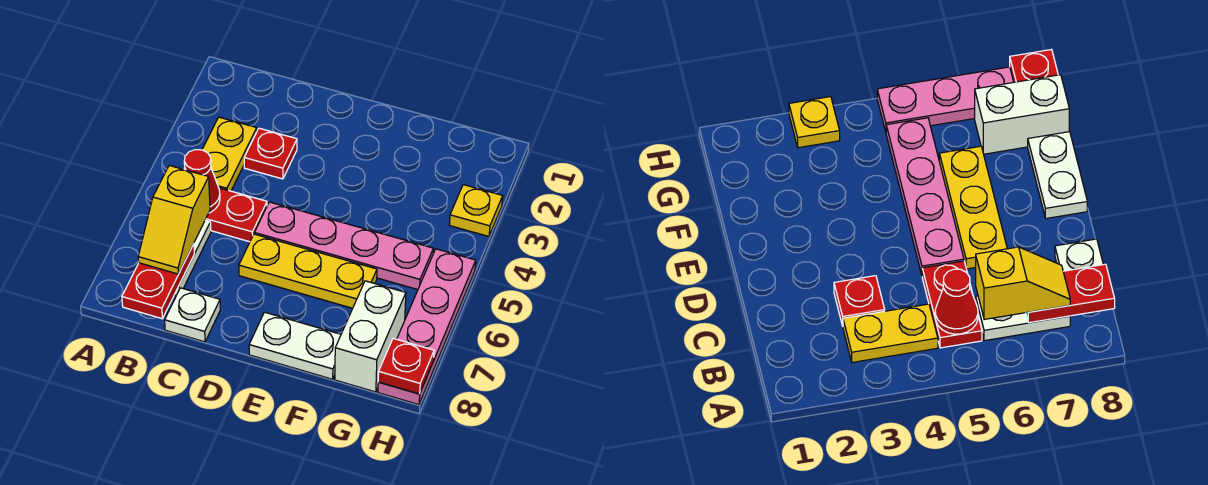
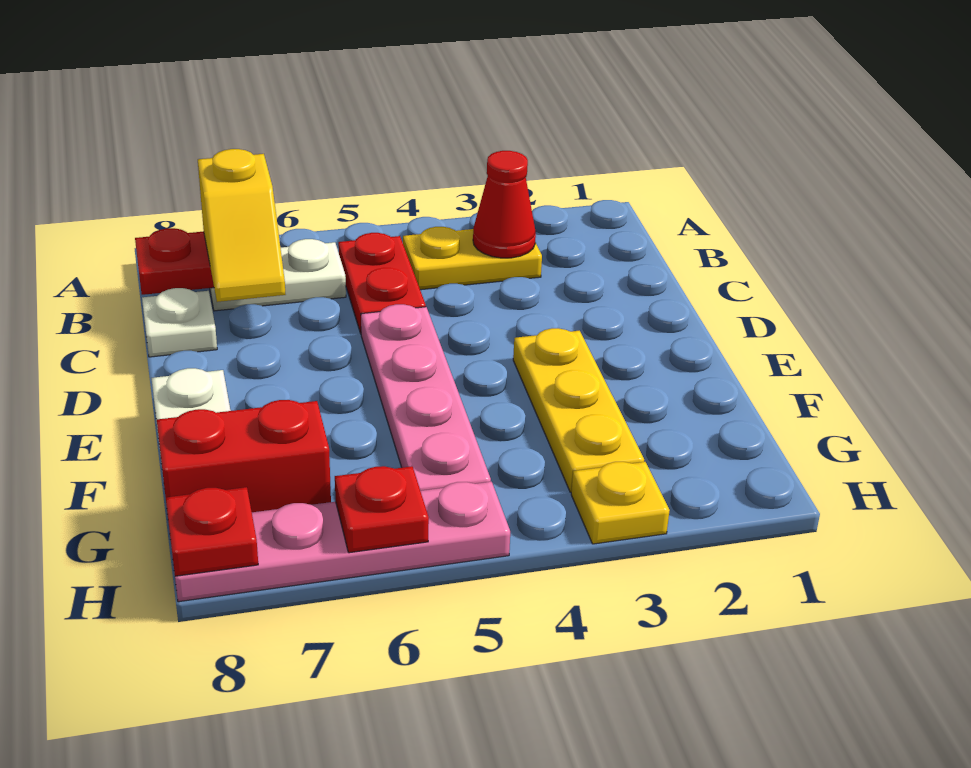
red 1x1 cone [184,150,220,213] -> red 1x1 cone moved to [473,151,536,258]
yellow 1x2 slope [138,166,210,274] -> yellow 1x2 slope turned to [198,149,286,302]
red 1x1 plate [244,128,297,179] -> red 1x1 plate moved to [335,466,429,553]
yellow 1x3 plate [239,234,377,308] -> yellow 1x3 plate moved to [513,328,644,492]
white 1x2 brick [335,281,406,392] -> red 1x2 brick [156,400,331,514]

